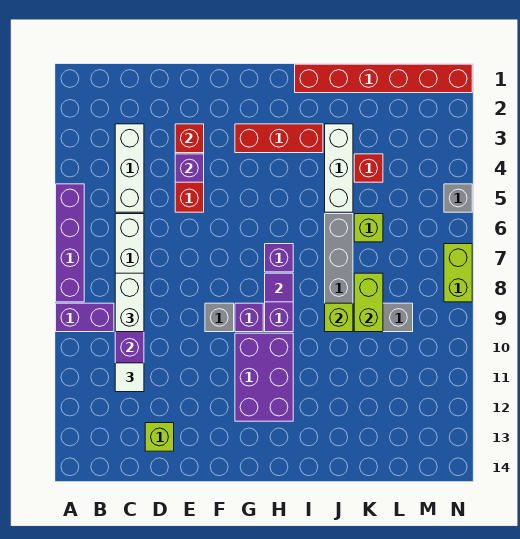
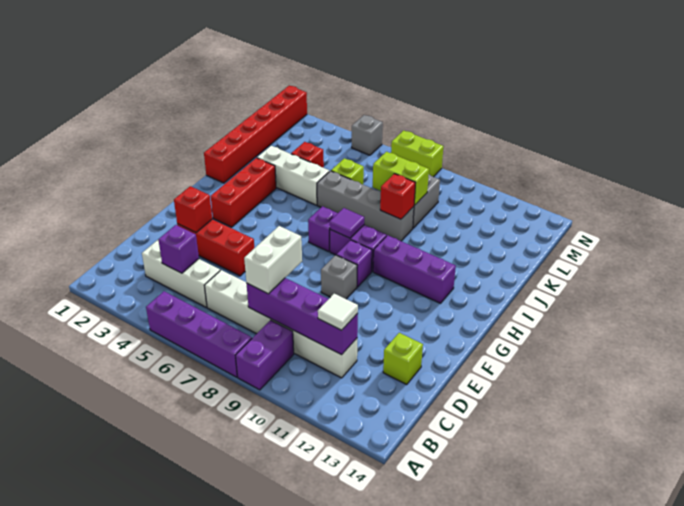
white 1x2 brick [115,273,144,332] -> white 1x2 brick turned to [244,226,302,294]
purple 1x1 brick [175,154,204,182] -> purple 1x1 brick moved to [158,225,199,273]
purple 2x3 brick [235,333,293,421] -> purple 1x3 brick [373,235,456,303]
lime 1x1 brick [325,303,353,332] -> red 1x1 brick [380,174,415,219]

